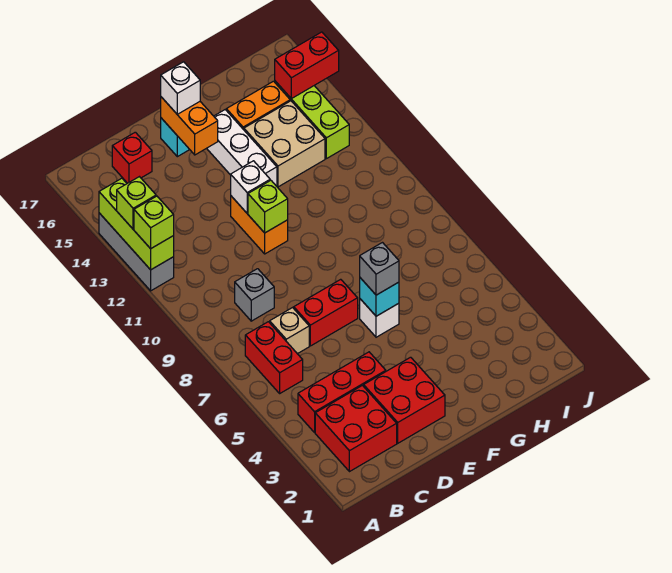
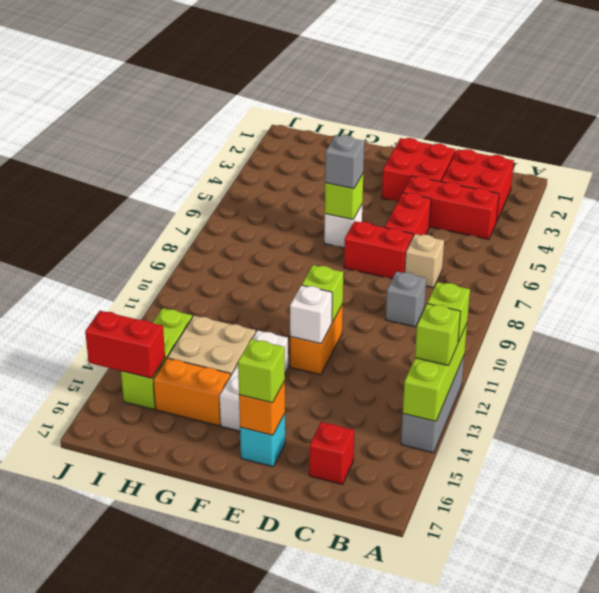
red 1x2 brick [245,322,303,393] -> red 1x2 brick moved to [385,193,431,236]
orange 1x2 brick [161,97,218,155] -> orange 1x1 brick [239,381,285,435]
white 1x1 brick [161,62,200,114] -> lime 1x1 brick [238,339,285,403]
cyan 1x1 brick [360,278,399,316] -> lime 1x1 brick [325,174,363,220]

